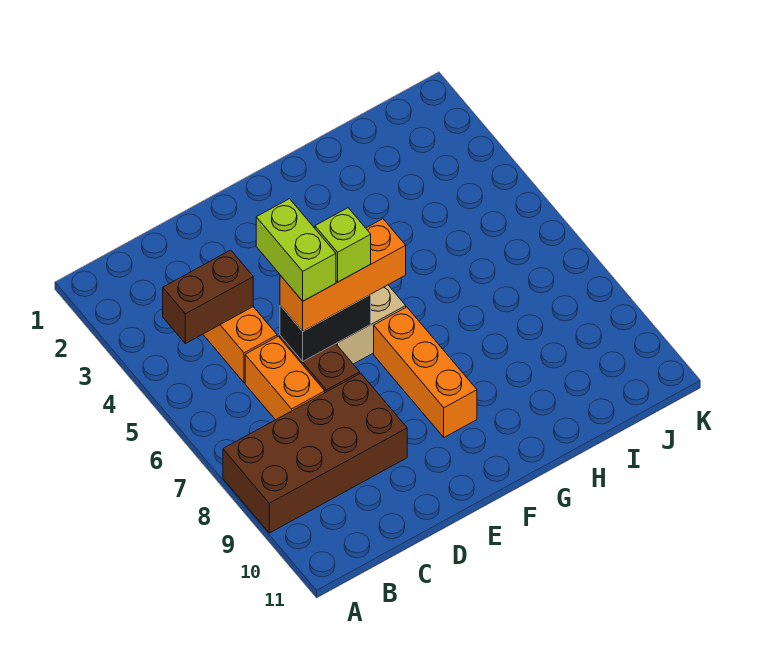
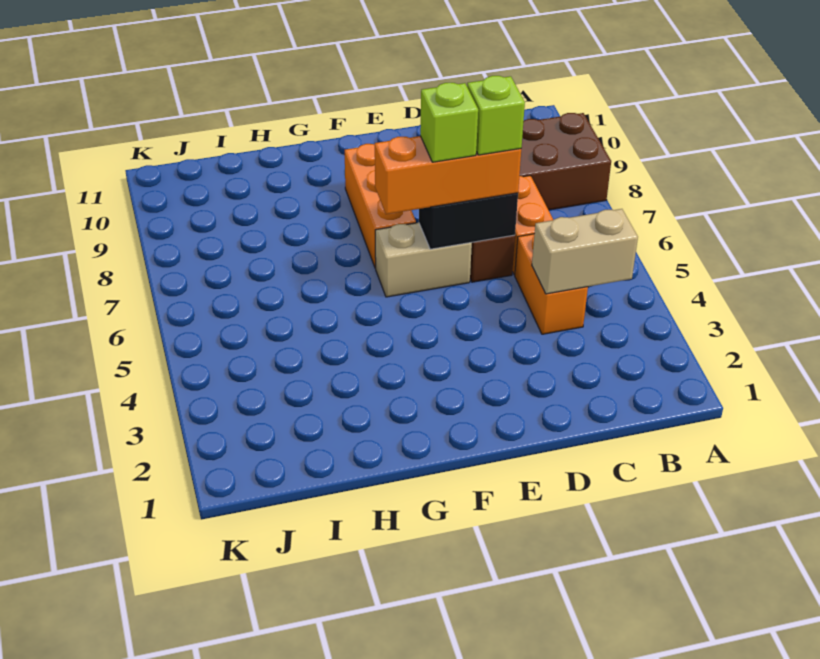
brown 1x2 brick [163,250,253,344] -> tan 1x2 brick [532,209,638,294]
lime 1x2 brick [256,199,336,301] -> lime 1x1 brick [467,76,525,155]

